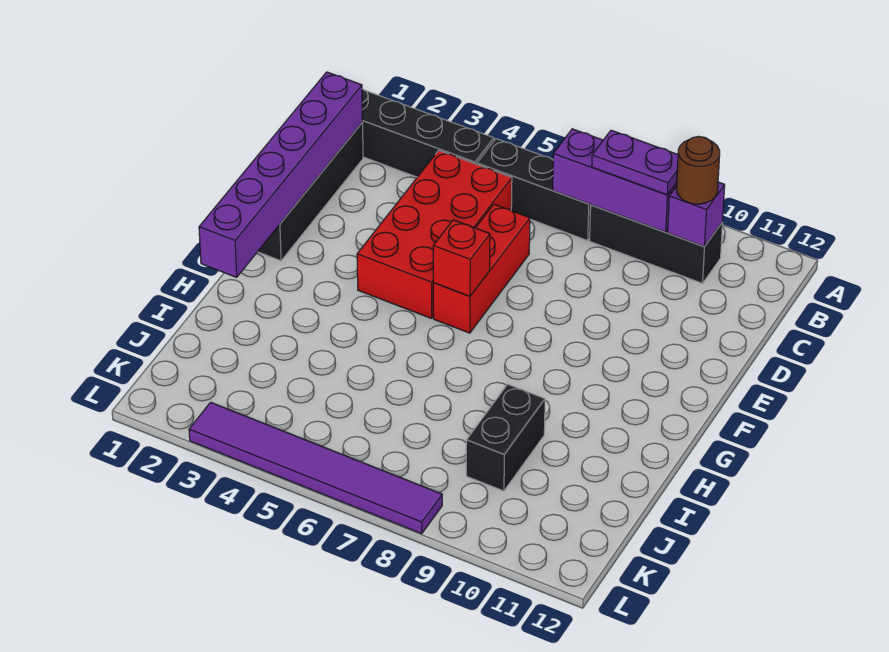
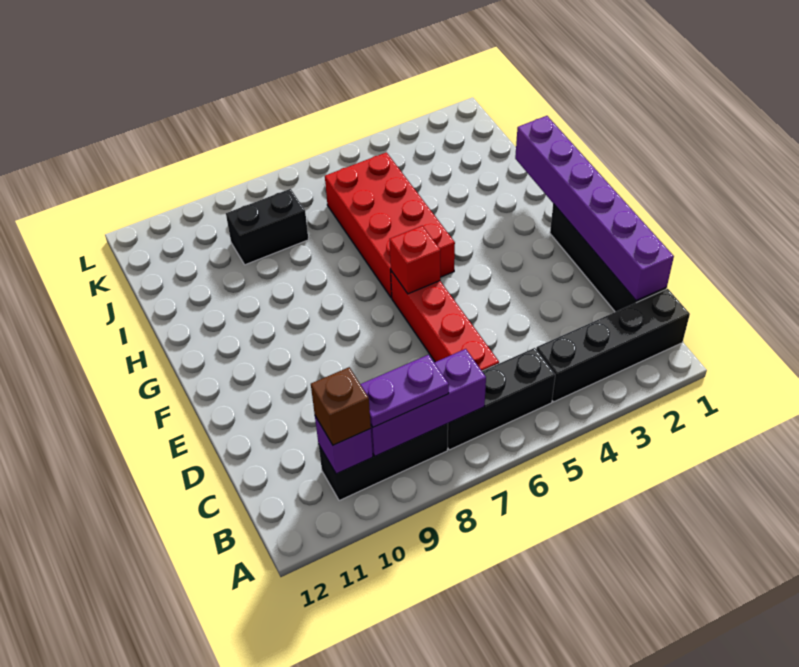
brown 1x1 round brick [677,136,720,204] -> brown 1x1 brick [311,367,371,445]
red 2x4 brick [357,150,512,318] -> red 2x4 brick moved to [325,152,455,298]
red 1x3 brick [433,204,530,333] -> red 1x4 brick [391,271,499,371]
black 1x2 brick [466,384,545,491] -> black 1x2 brick turned to [226,189,309,265]
purple 1x6 tile [189,402,442,534] -> none

